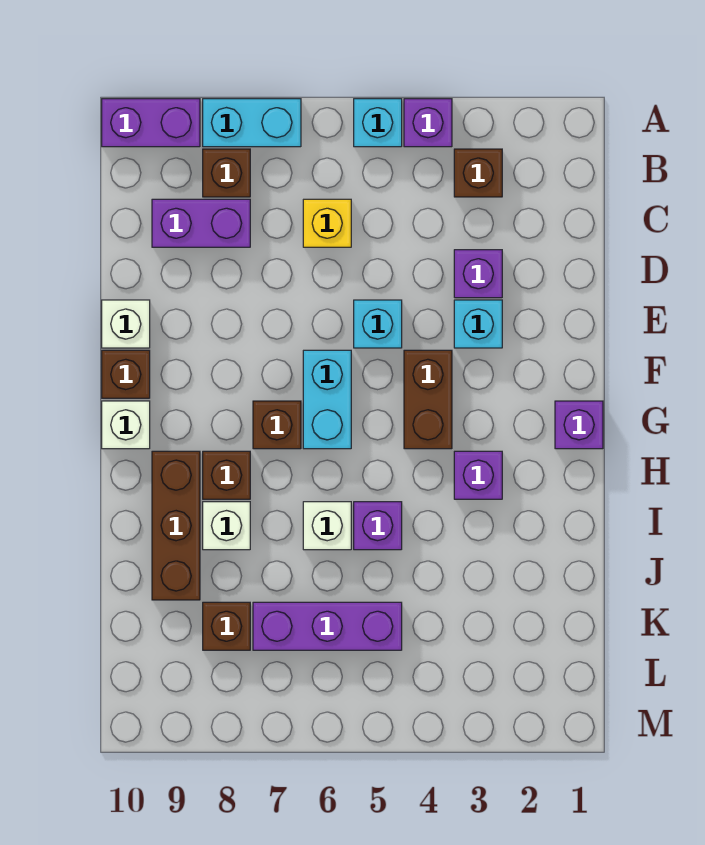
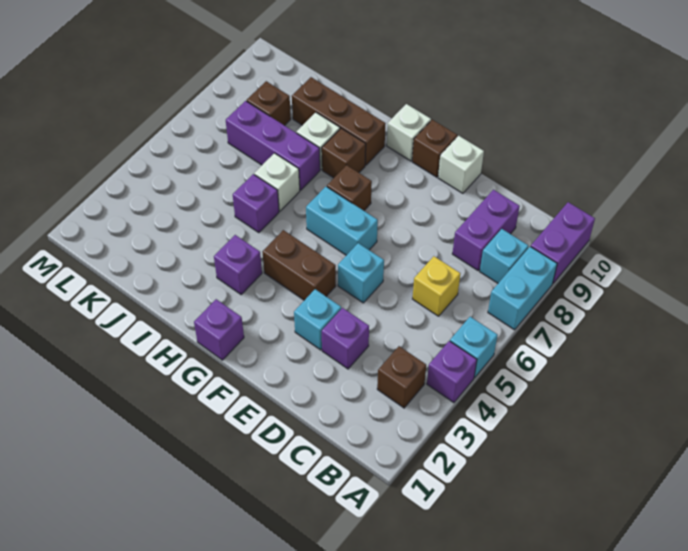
brown 1x1 brick [203,149,250,197] -> cyan 1x1 brick [480,229,528,283]
purple 1x3 brick [253,602,402,650] -> purple 1x3 brick turned to [226,101,320,190]

